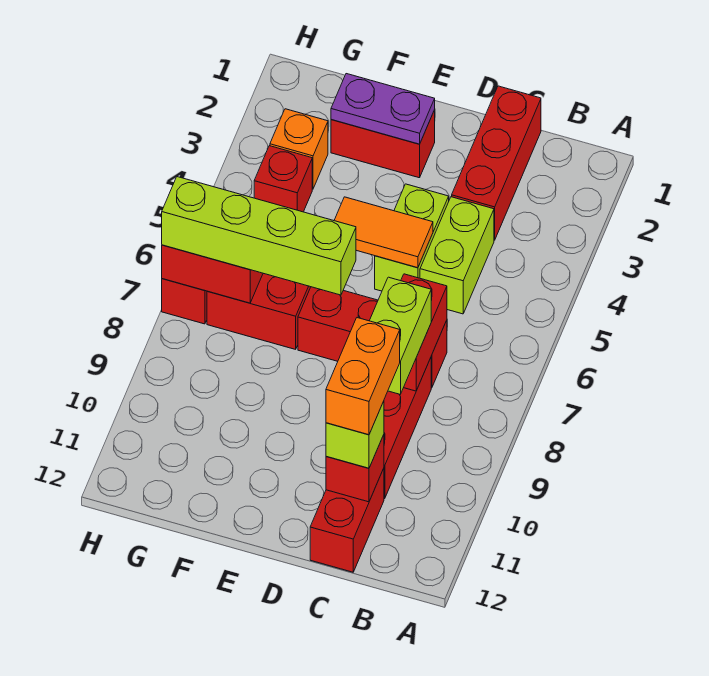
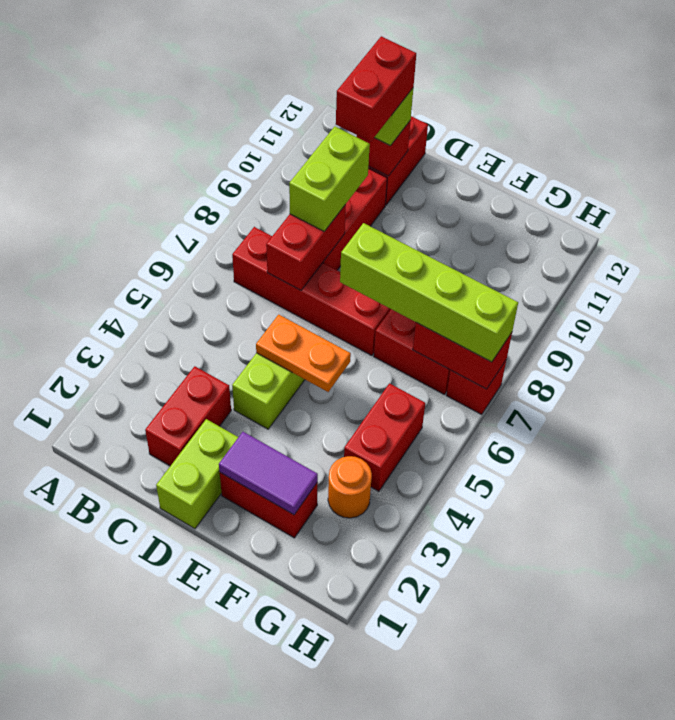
red 1x3 brick [452,86,541,240] -> red 1x2 brick [145,366,231,466]
lime 1x2 brick [420,197,494,314] -> lime 1x2 brick moved to [156,419,238,529]
red 1x3 brick [298,287,447,388] -> red 1x4 brick [232,227,391,356]
orange 1x2 brick [326,318,400,435] -> red 1x2 brick [336,36,416,142]
orange 1x2 tile [334,197,433,268] -> orange 1x2 plate [256,315,351,392]
purple 1x2 plate [331,74,435,144] -> purple 1x2 tile [219,432,318,515]
orange 1x1 brick [270,109,328,189] -> orange 1x1 round brick [328,456,372,518]
red 1x1 brick [254,146,312,212] -> red 1x2 brick [344,384,425,491]

